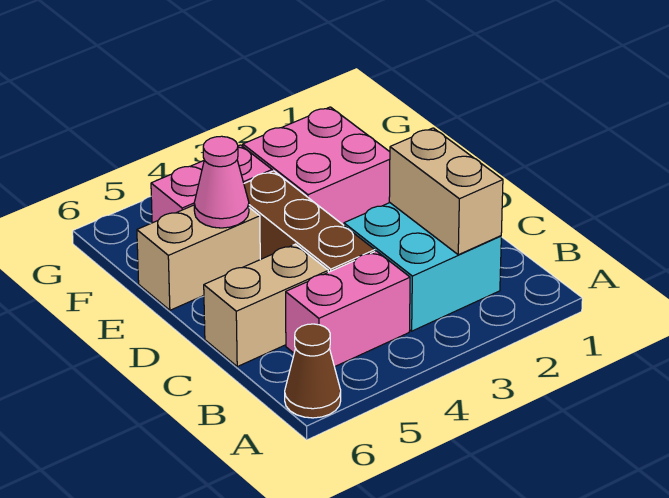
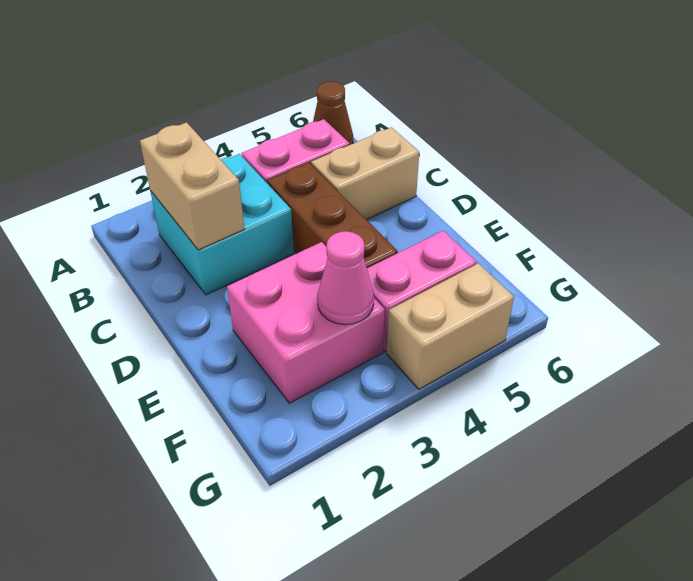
tan 1x2 brick [137,205,260,310] -> tan 1x2 brick moved to [387,263,514,389]
pink 1x1 cone [194,136,249,228] -> pink 1x1 cone moved to [317,231,374,325]

